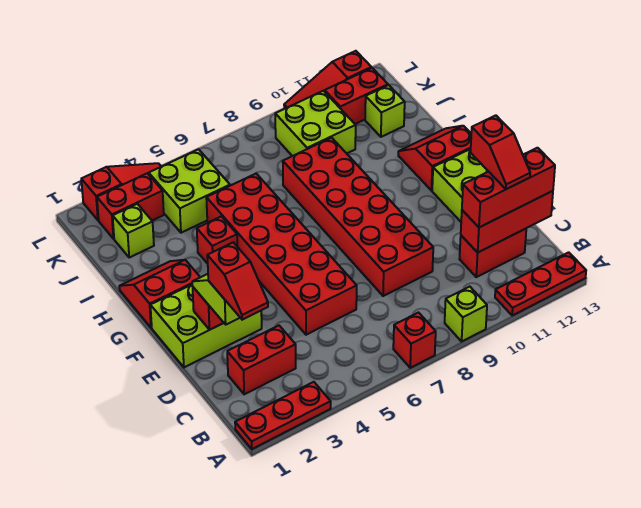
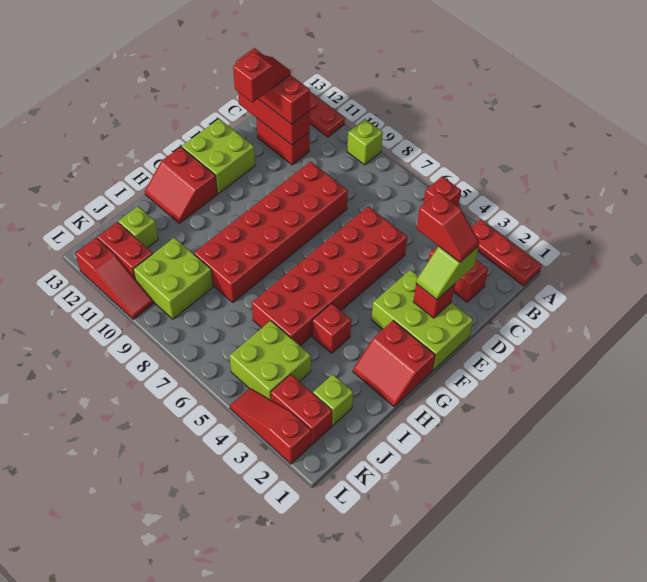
red 1x1 brick [393,313,436,368] -> red 1x1 brick moved to [423,176,461,206]
red 1x2 slope [207,242,268,320] -> red 1x2 slope turned to [417,192,479,262]

